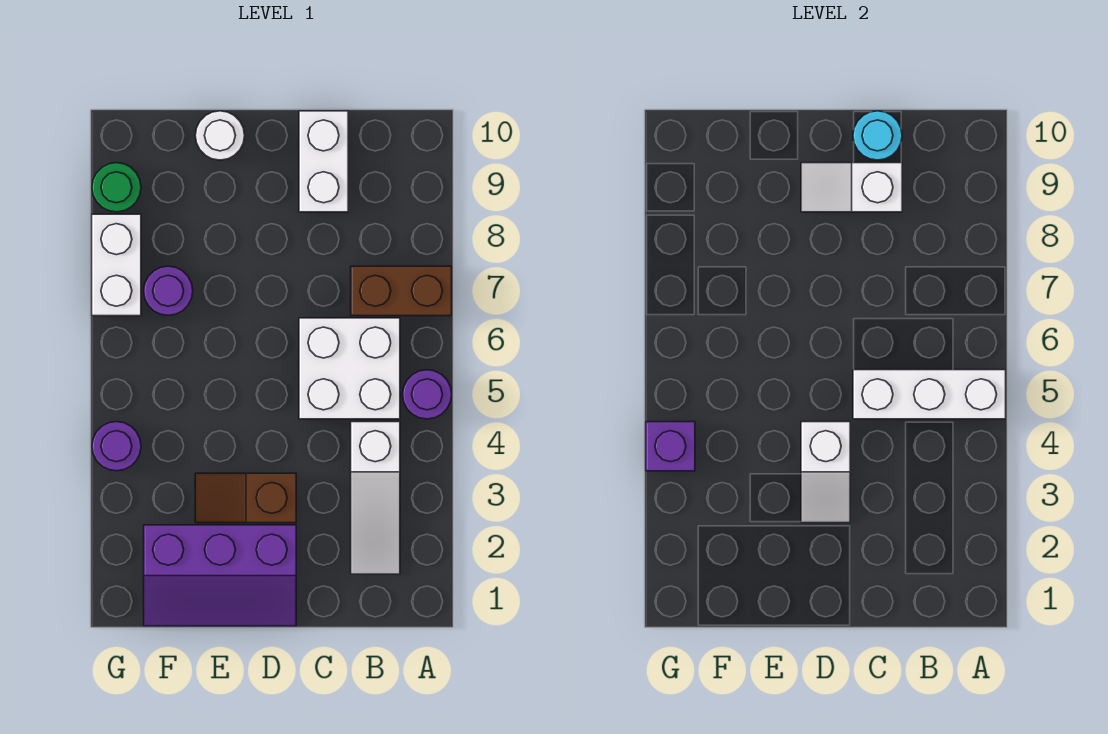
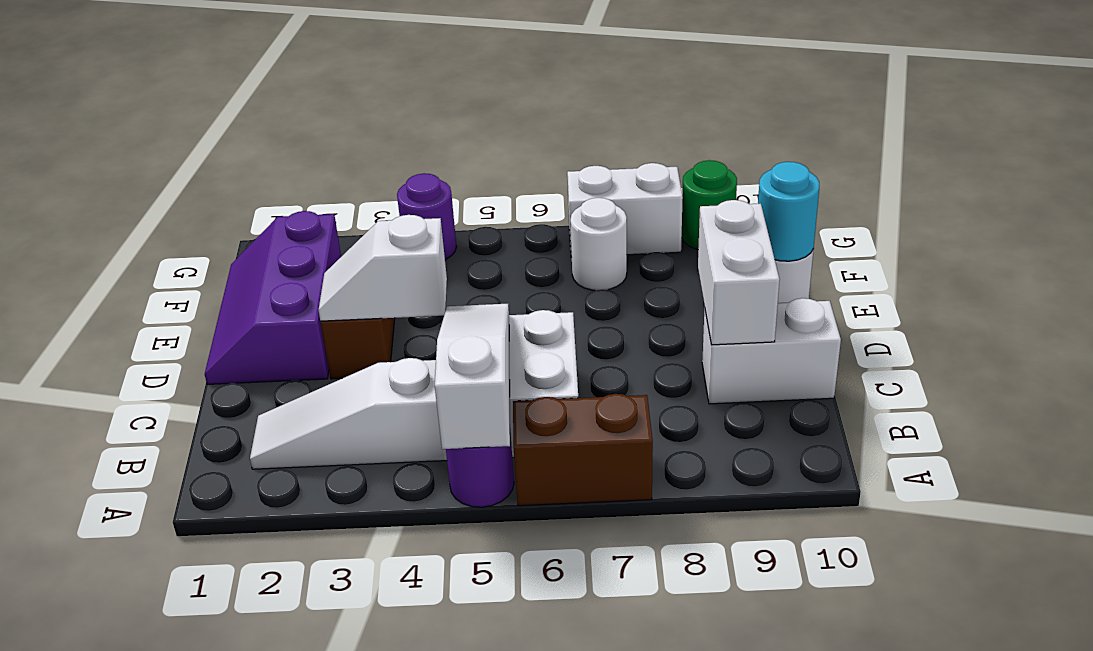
white 1x3 brick [853,370,1006,419] -> white 1x3 slope [435,304,510,449]
brown 1x2 brick [351,266,452,316] -> brown 1x2 brick turned to [513,394,653,506]
white 1x2 slope [801,163,902,212] -> white 1x2 brick [698,200,780,345]
cyan 1x1 round brick [853,111,902,160] -> cyan 1x1 round brick moved to [758,162,819,261]
purple 1x1 round brick [144,266,193,315] -> white 1x1 round brick [570,198,627,290]
purple 1x1 brick [646,422,695,471] -> none

